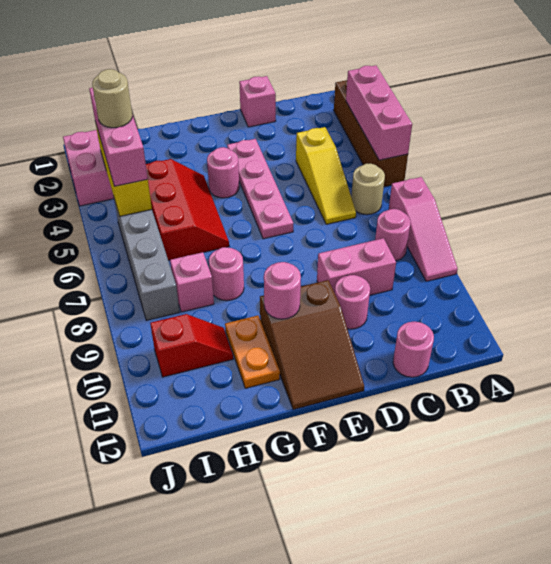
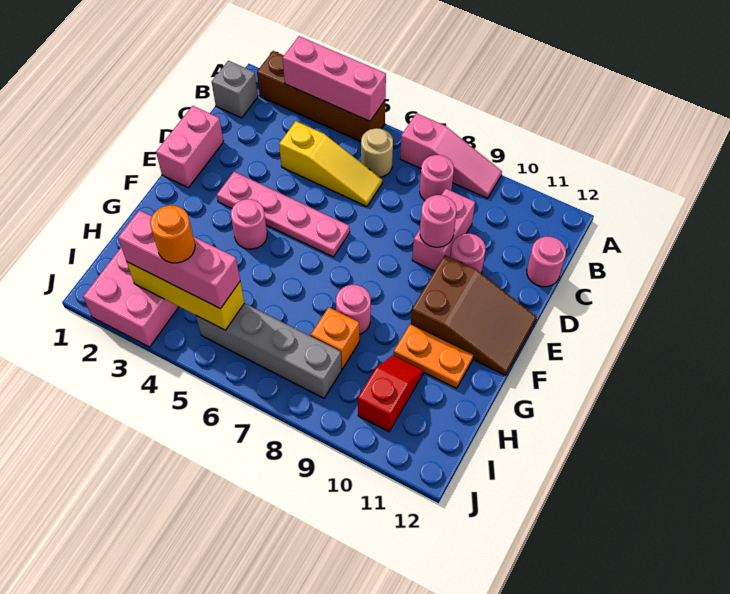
none -> grey 1x1 brick [212,61,258,118]
pink 1x1 brick [239,76,276,127] -> pink 1x2 brick [156,106,224,188]
pink 1x1 round brick [264,262,301,319] -> pink 1x1 round brick moved to [420,195,456,247]
red 2x3 slope [146,159,229,260] -> none
pink 1x1 brick [170,252,214,312] -> orange 1x1 brick [311,307,359,369]
tan 1x1 round brick [92,69,132,128] -> orange 1x1 round brick [150,205,195,263]

